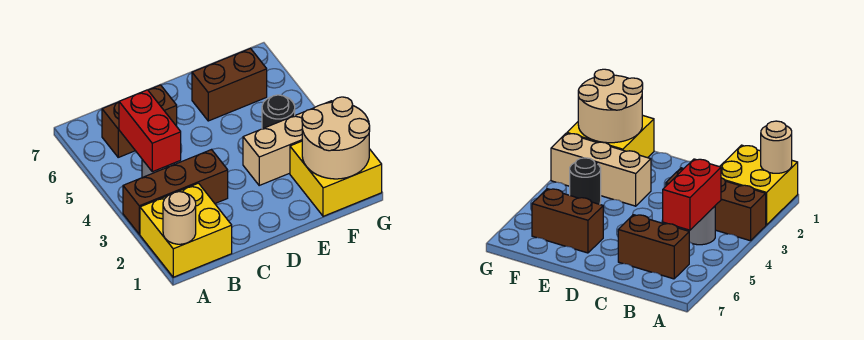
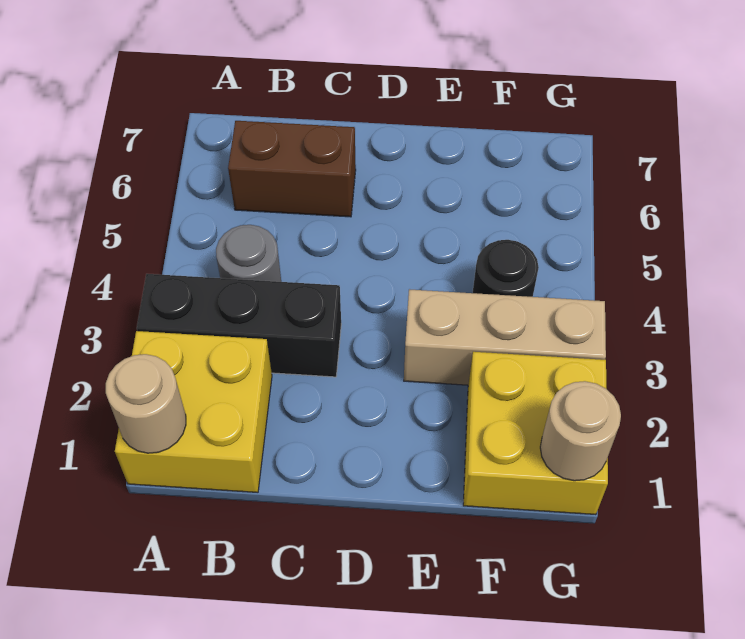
brown 1x3 brick [123,150,228,234] -> black 1x3 brick [137,274,341,377]
red 1x2 brick [119,90,181,172] -> none
brown 1x2 brick [192,49,267,121] -> none
tan 2x2 round brick [302,97,370,179] -> tan 1x1 round brick [540,381,621,481]

